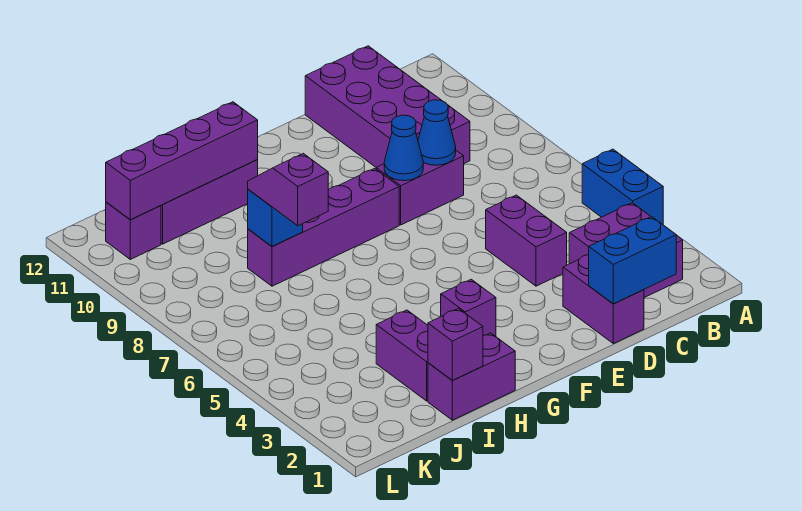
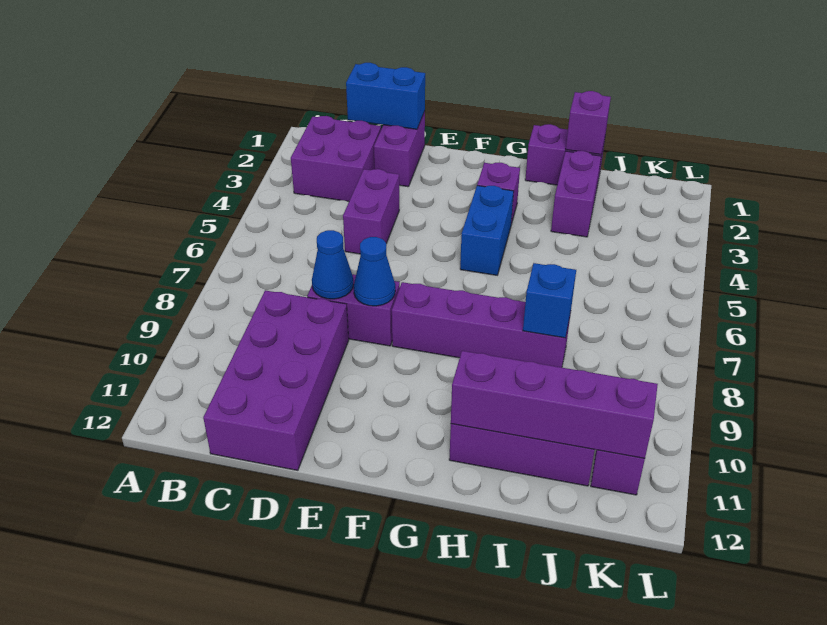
blue 1x2 brick [582,149,663,225] -> blue 1x2 brick moved to [460,186,514,275]
purple 1x2 slope [248,153,328,226] -> none

